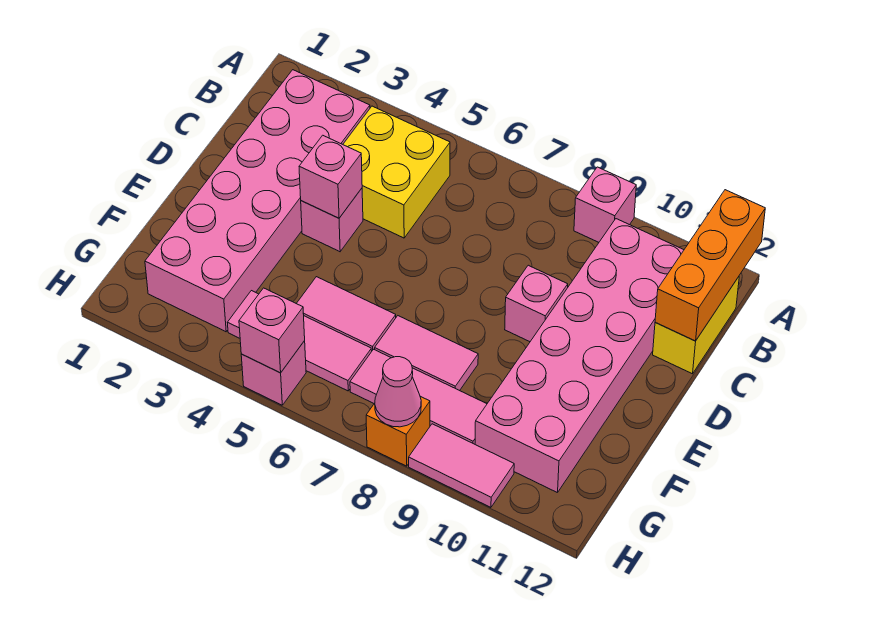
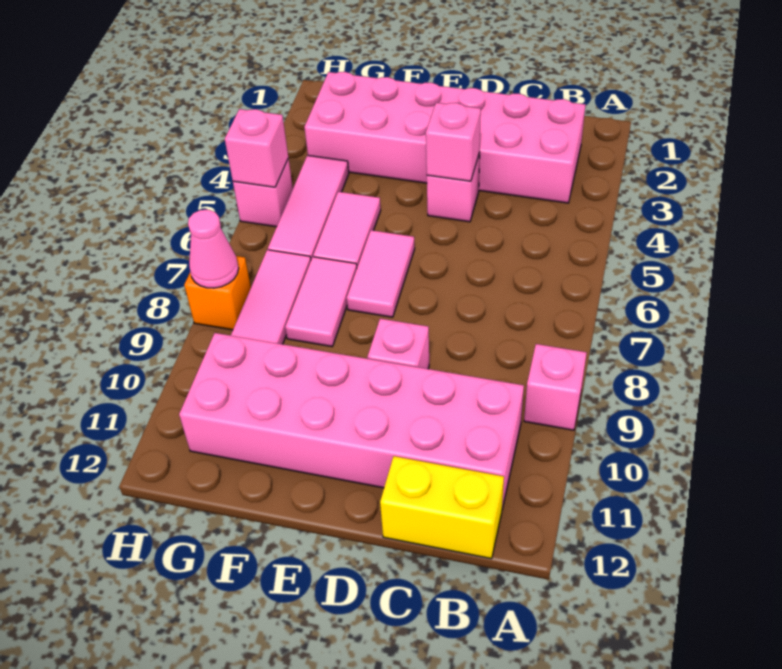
orange 1x3 brick [655,190,765,341] -> none
yellow 2x2 brick [343,106,450,238] -> none
pink 1x2 tile [409,424,514,507] -> pink 1x2 tile moved to [347,230,415,317]

